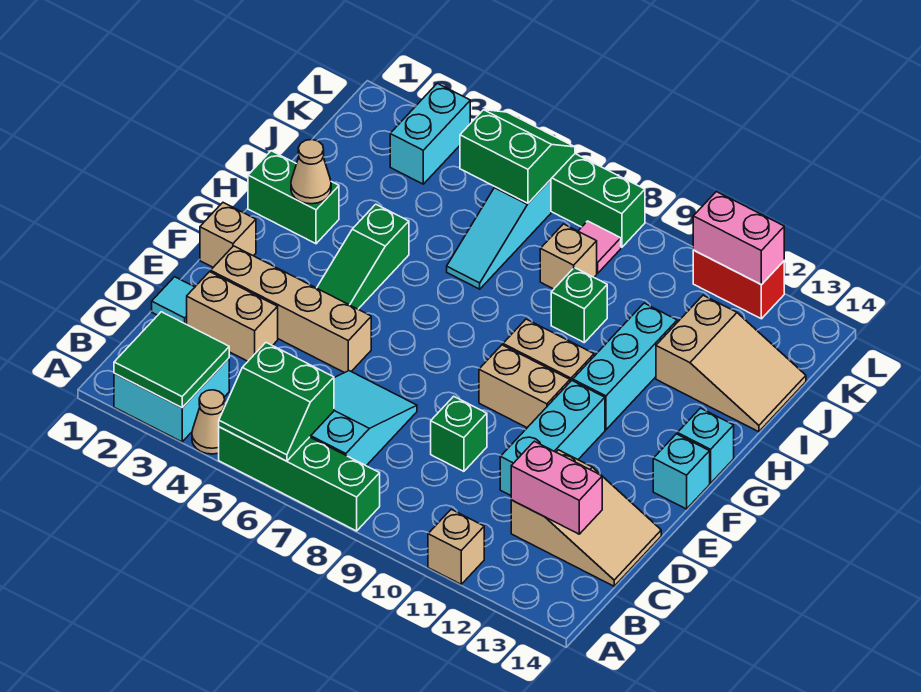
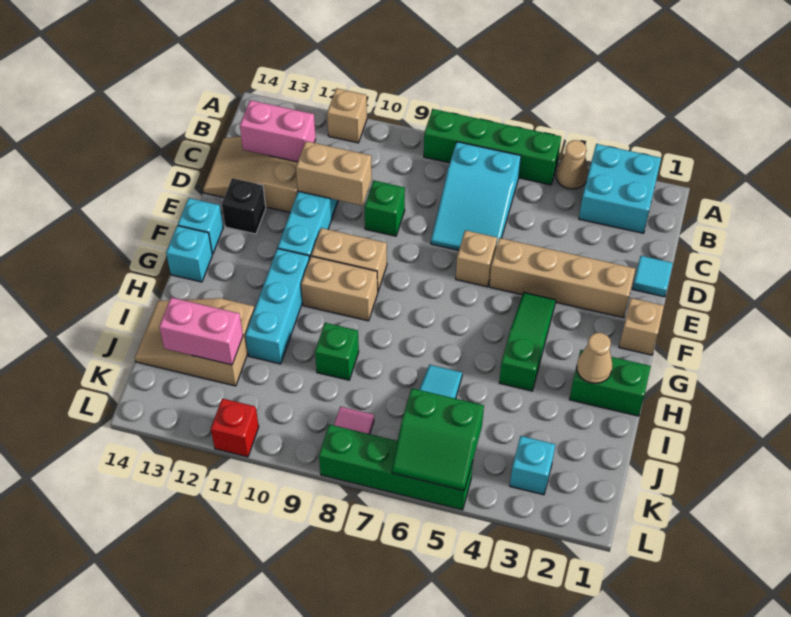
green 2x2 tile [114,312,229,408] -> none
green 2x2 slope [219,343,334,461] -> none
tan 1x2 brick [187,272,278,361] -> tan 1x2 brick moved to [296,141,372,206]
none -> black 1x1 brick [222,178,266,234]
tan 1x1 brick [540,224,597,289] -> tan 1x1 brick moved to [456,230,497,287]
cyan 1x2 brick [390,83,470,184] -> cyan 1x1 brick [510,436,555,495]
red 1x2 brick [693,250,784,319] -> red 1x1 brick [211,398,259,457]
pink 1x2 brick [693,192,784,285] -> pink 1x2 brick moved to [159,297,243,365]

